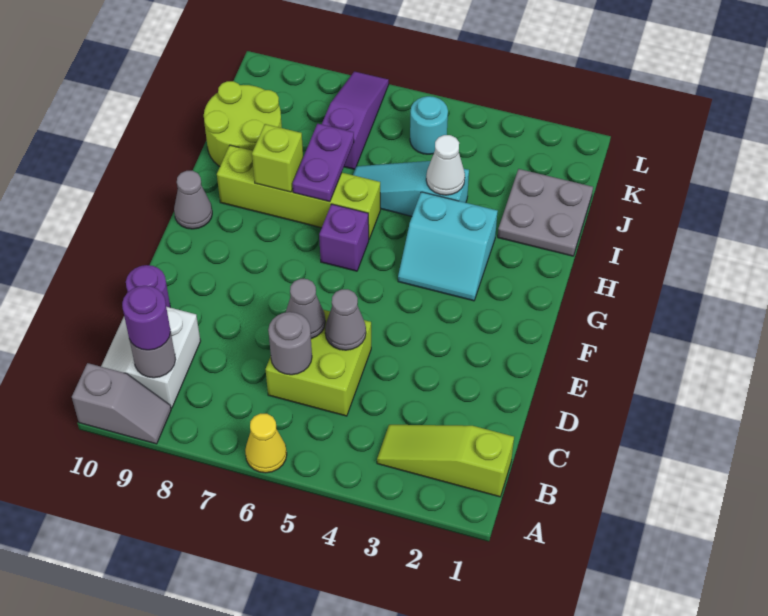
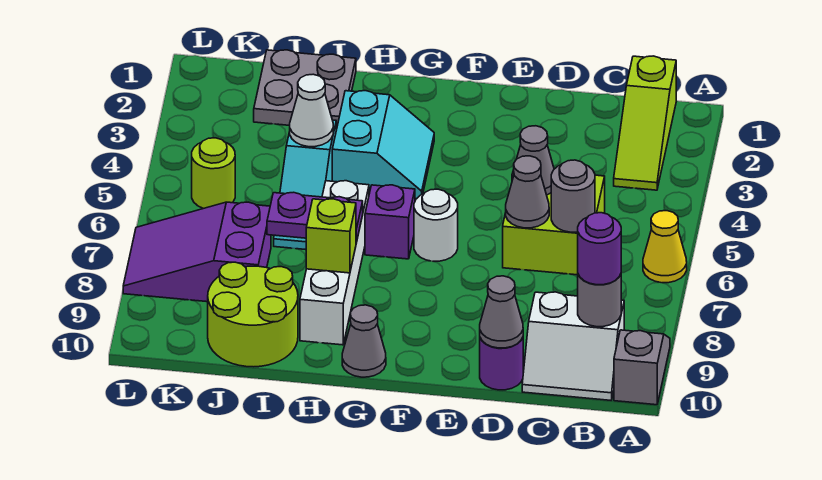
none -> grey 1x1 cone [480,276,523,348]
none -> white 1x1 round brick [414,189,458,261]
lime 1x4 brick [217,145,380,239] -> white 1x4 brick [300,181,369,345]
purple 1x3 slope [322,71,389,169] -> purple 2x3 slope [123,202,271,302]
cyan 1x1 round brick [410,96,448,154] -> lime 1x1 round brick [192,138,235,209]

